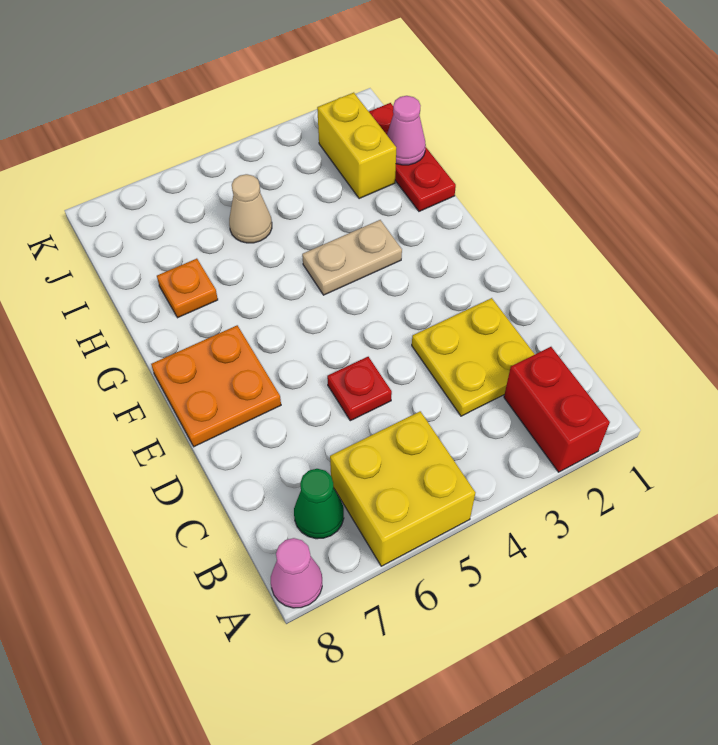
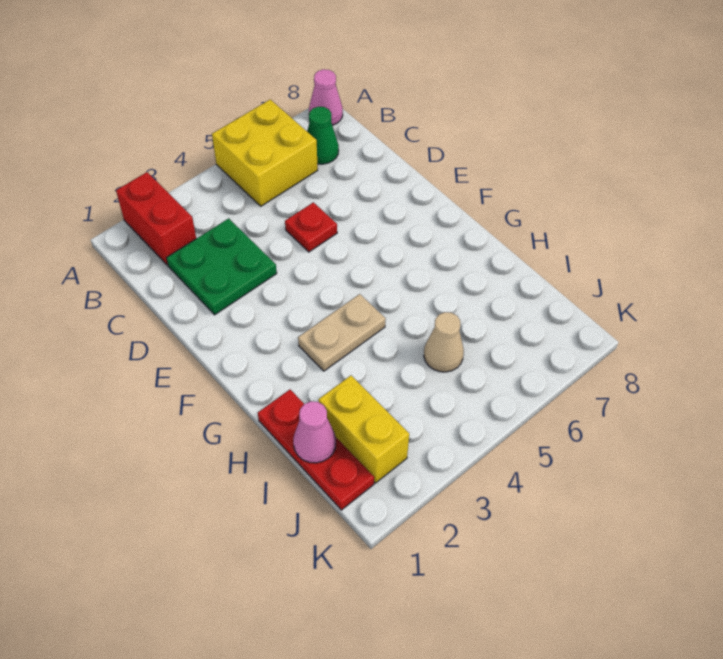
yellow 2x2 plate [412,298,535,416] -> green 2x2 plate [167,218,277,315]
orange 2x2 plate [151,325,281,447] -> none
orange 1x1 plate [157,259,218,318] -> none

